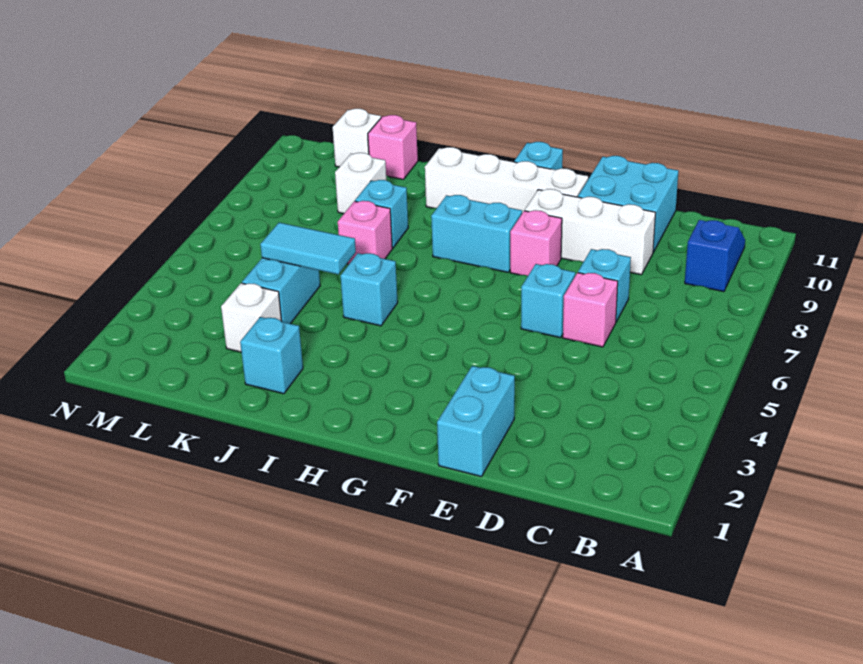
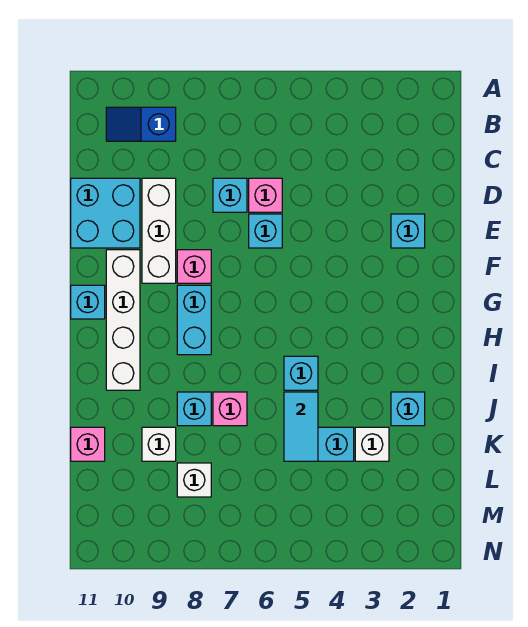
cyan 1x2 brick [437,366,515,477] -> cyan 1x1 brick [391,214,425,248]
white 1x1 brick [333,109,381,167] -> white 1x1 brick moved to [177,463,211,497]

